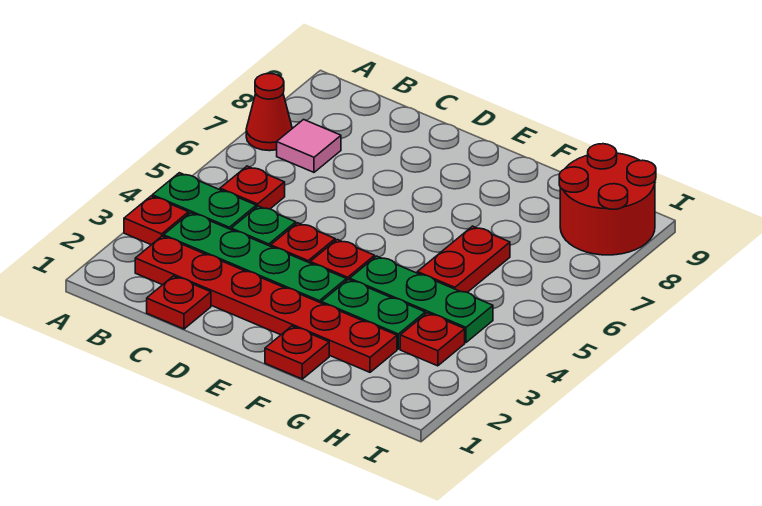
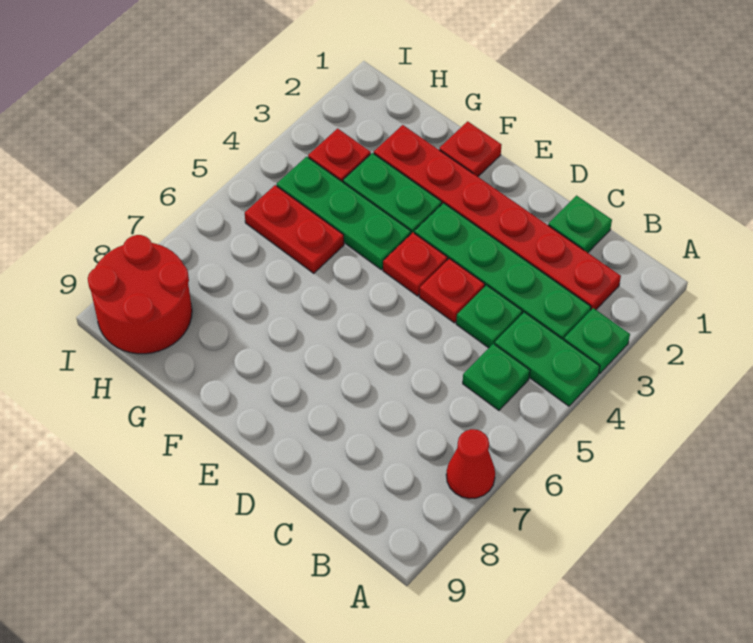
red 1x1 plate [124,196,189,245] -> green 1x1 plate [564,308,630,374]
red 1x1 plate [220,166,285,209] -> green 1x1 plate [463,344,530,410]
pink 1x1 tile [277,120,341,172] -> none
red 1x1 plate [147,276,211,329] -> green 1x1 plate [548,196,612,253]
red 1x2 plate [417,226,510,292] -> red 1x2 plate turned to [245,185,344,273]

